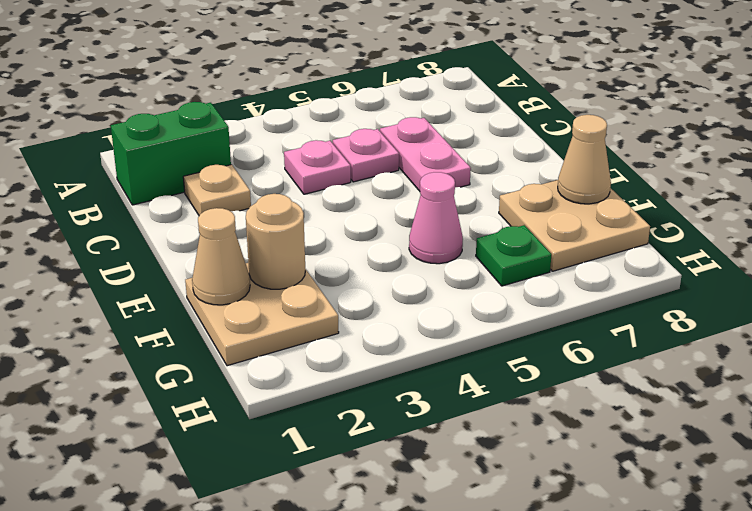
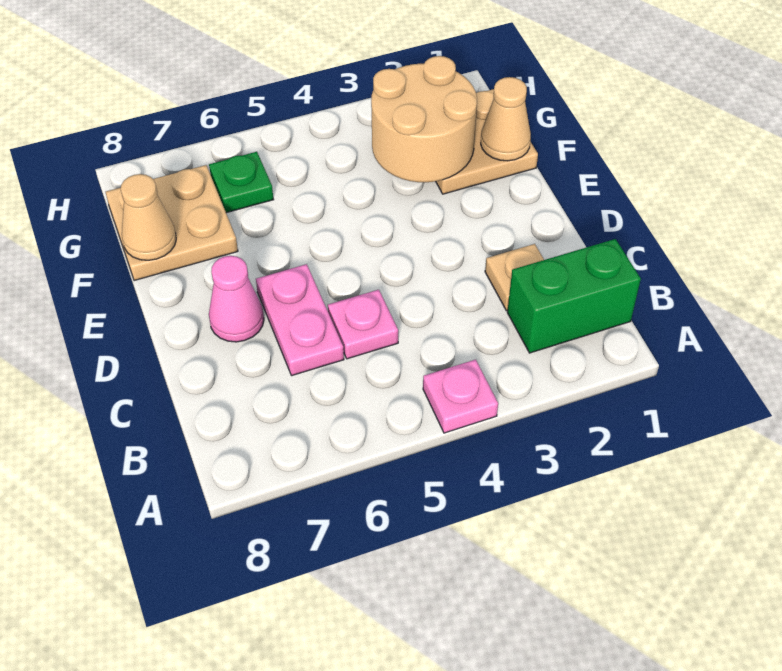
pink 1x1 plate [284,140,351,194] -> pink 1x1 plate moved to [423,360,498,433]
tan 1x1 round brick [246,194,305,289] -> tan 2x2 round brick [371,56,477,182]
pink 1x1 cone [409,172,463,264] -> pink 1x1 cone moved to [209,256,264,342]

